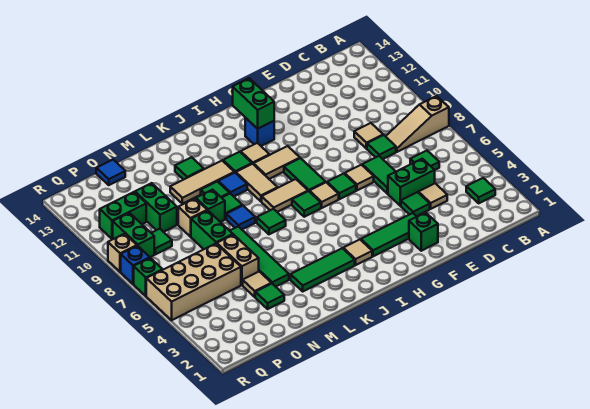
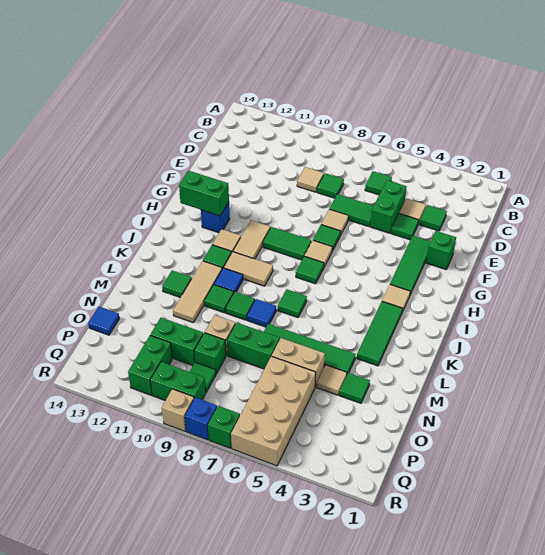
tan 1x3 slope [386,96,449,152] -> none
green 1x1 tile [466,178,495,203] -> green 1x1 tile moved to [419,205,447,231]
tan 1x2 tile [262,179,308,212] -> none
green 1x1 brick [196,190,225,222] -> green 1x1 brick moved to [194,333,226,374]

